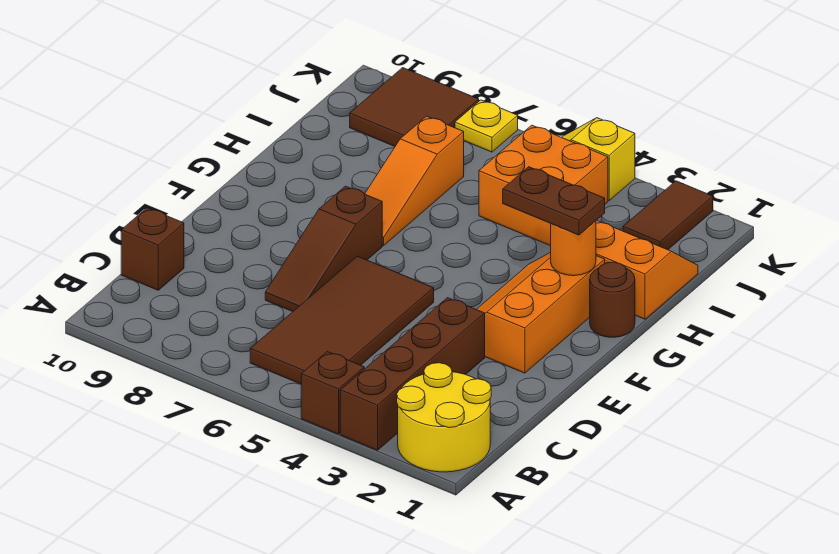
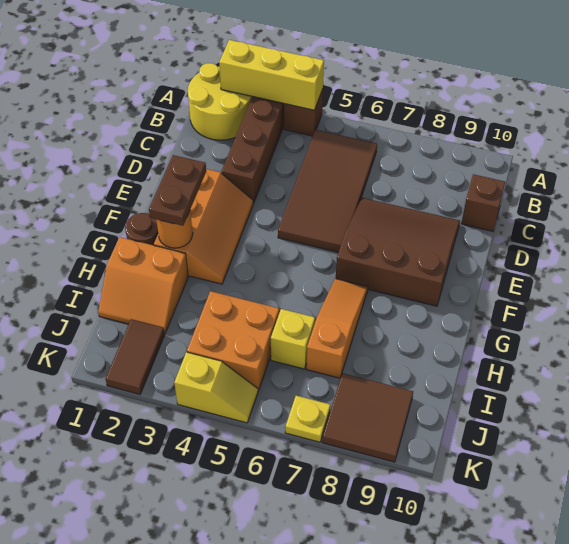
none -> yellow 1x3 brick [219,40,324,110]
brown 1x3 slope [265,186,382,312] -> brown 3x3 slope [336,198,460,306]
brown 1x2 plate [503,167,605,235] -> brown 1x2 plate turned to [149,155,206,226]
none -> yellow 1x1 brick [271,309,315,369]

